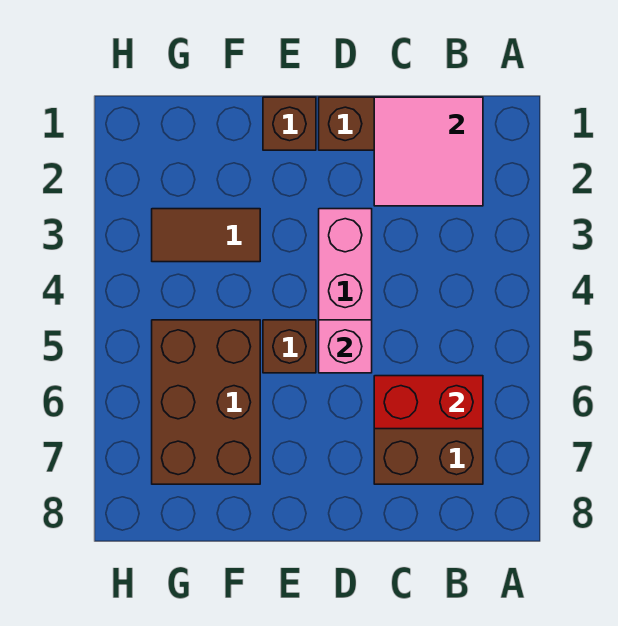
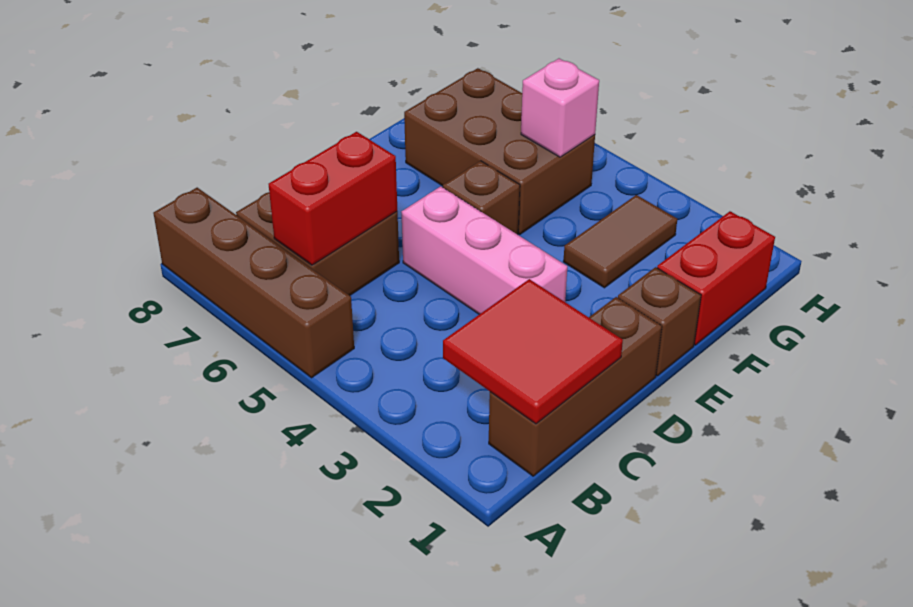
none -> brown 1x4 brick [153,188,354,378]
pink 2x2 tile [374,97,483,206] -> red 2x2 tile [443,279,623,424]
pink 1x1 brick [319,320,372,373] -> pink 1x1 brick moved to [521,58,599,157]
none -> red 1x2 brick [657,211,775,345]

